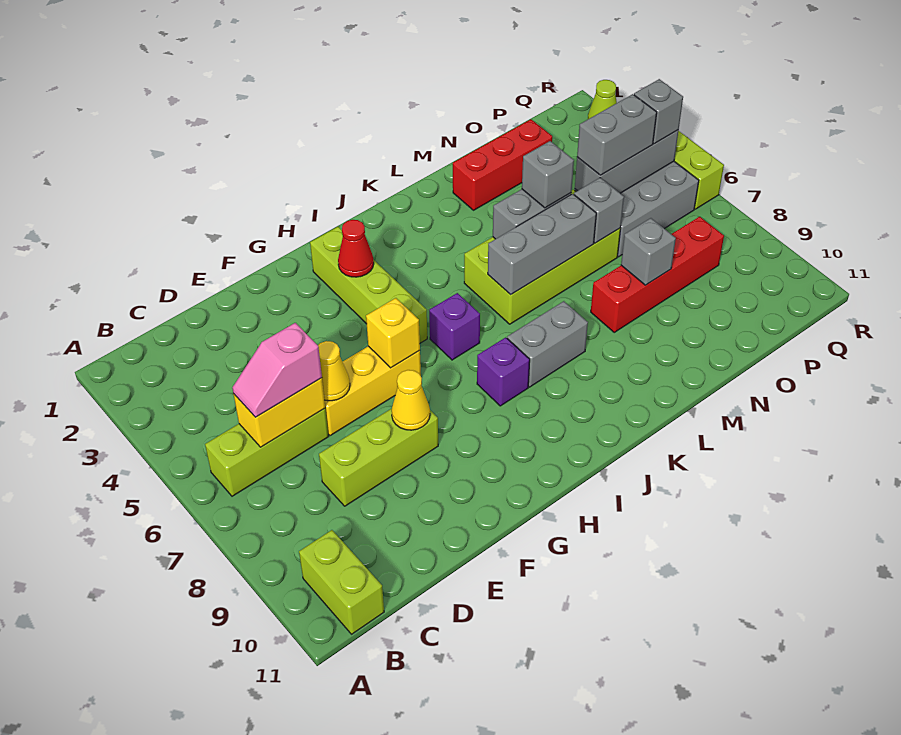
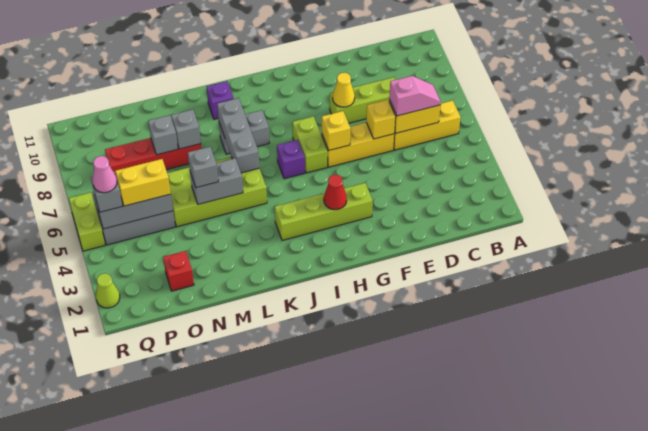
lime 1x3 brick [205,409,329,496] -> yellow 1x3 brick [394,100,461,150]
lime 1x2 brick [299,530,384,634] -> lime 1x2 brick moved to [293,116,328,173]
yellow 1x1 cone [318,341,350,401] -> yellow 1x1 brick [366,100,396,139]
lime 1x4 brick [310,227,427,343] -> lime 1x4 brick turned to [275,183,373,240]
purple 1x1 brick [477,337,530,406] -> purple 1x1 brick moved to [207,81,234,119]
grey 1x3 brick [488,194,596,295] -> grey 1x3 brick turned to [217,98,259,173]
red 1x3 brick [453,119,552,210] -> red 1x1 brick [163,251,194,291]
grey 1x1 brick [574,178,624,243] -> grey 1x1 brick moved to [171,110,201,149]
grey 1x2 brick [577,94,657,175] -> yellow 1x2 brick [115,159,171,206]
none -> pink 1x1 cone [93,156,117,193]

